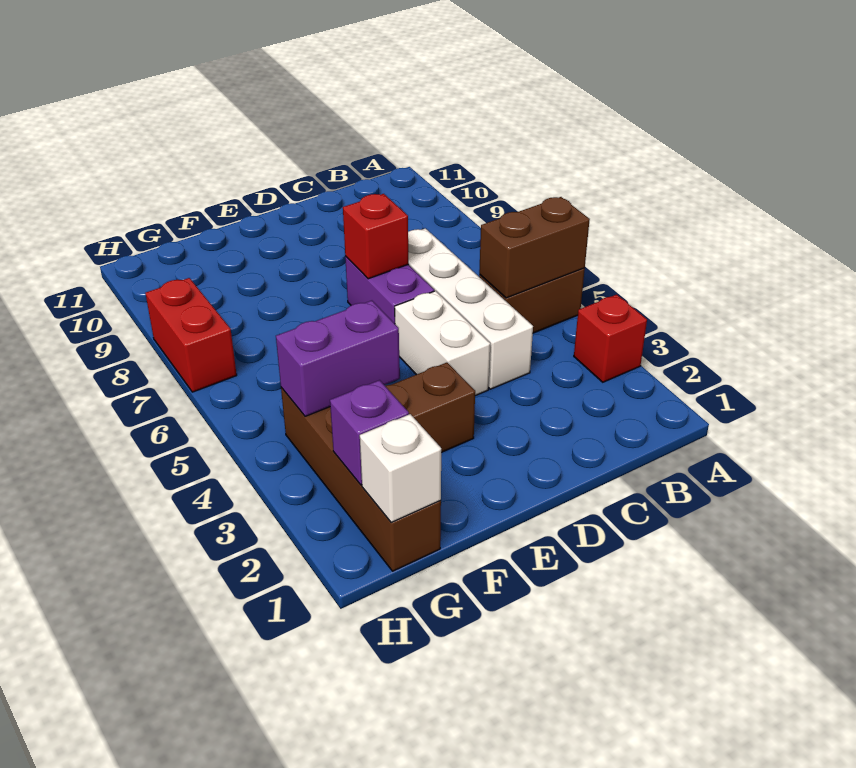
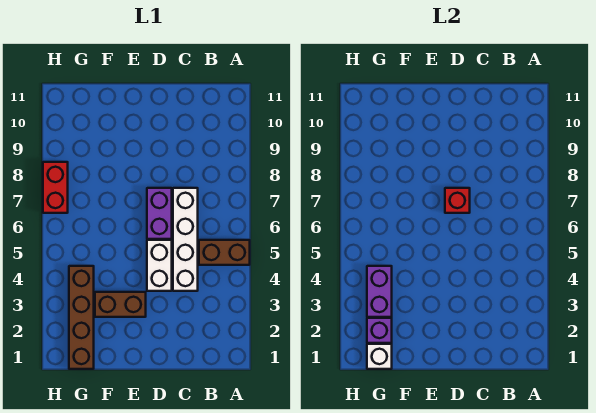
red 1x1 brick [574,295,647,382] -> none
brown 1x2 brick [479,197,590,298] -> none
purple 1x2 brick [276,301,400,416] -> purple 1x2 brick turned to [367,266,392,317]

